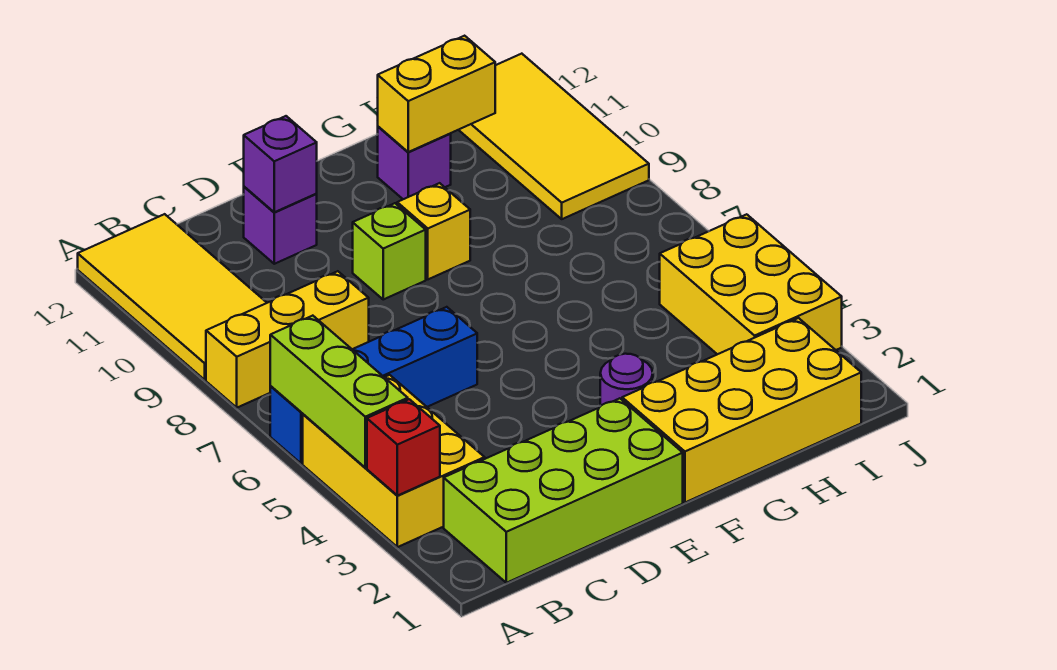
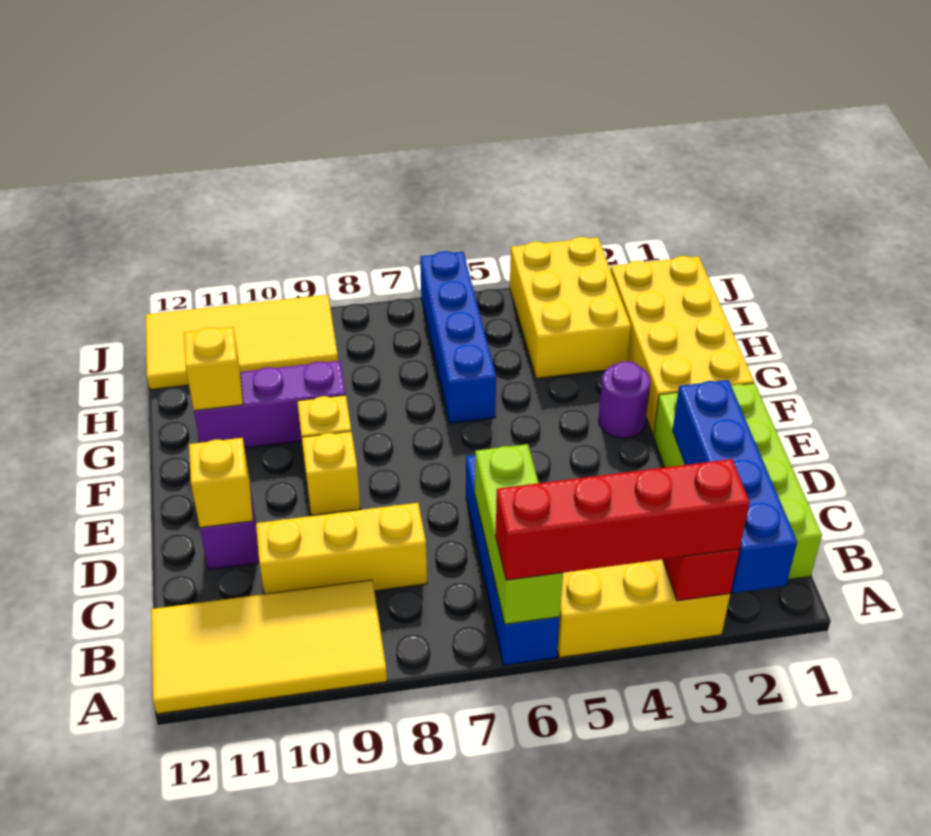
none -> blue 1x4 brick [673,380,797,593]
none -> red 1x4 brick [496,459,750,580]
lime 1x3 brick [270,316,408,468] -> lime 1x3 brick turned to [475,444,563,624]
yellow 1x3 brick [206,271,369,408] -> yellow 1x3 brick turned to [256,503,427,594]
purple 1x1 brick [244,116,317,212] -> yellow 1x1 brick [189,438,253,528]
lime 1x1 brick [353,203,426,299] -> yellow 1x1 brick [302,431,360,516]
none -> blue 1x4 brick [420,251,496,423]
purple 1x1 brick [378,127,451,199] -> purple 1x3 brick [194,361,346,448]
yellow 1x2 brick [378,36,495,152] -> yellow 1x1 brick [184,327,243,411]
yellow 2x3 brick [660,214,842,354] -> yellow 2x3 brick turned to [510,237,631,378]

